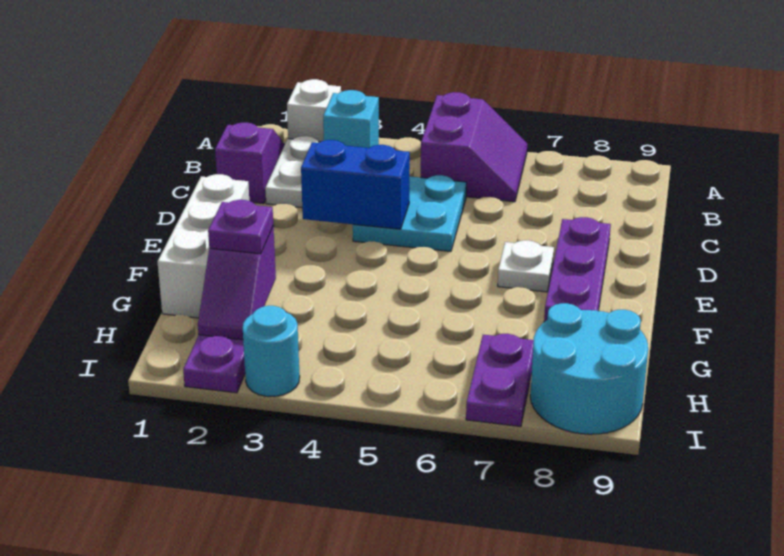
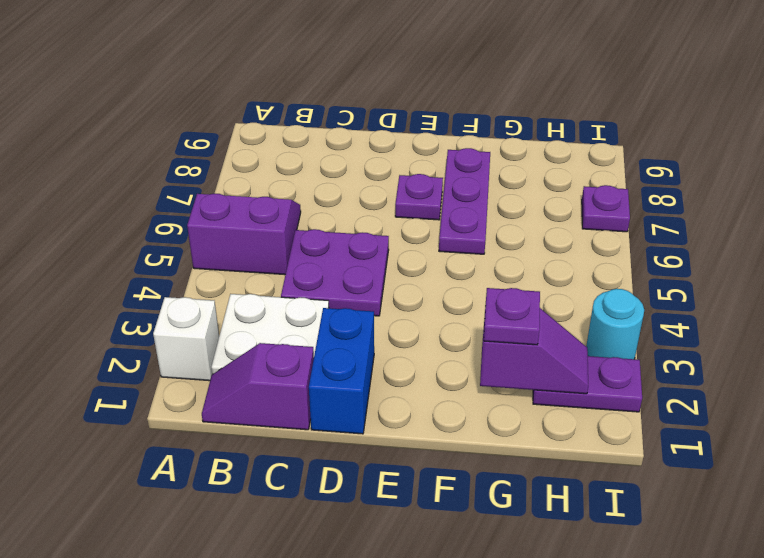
cyan 1x1 brick [323,90,379,148] -> none
cyan 2x2 plate [353,175,467,251] -> purple 2x2 plate [281,229,389,316]
blue 1x2 brick [301,140,410,229] -> blue 1x2 brick moved to [309,308,374,434]
purple 1x3 plate [544,217,611,322] -> purple 1x3 plate turned to [439,148,490,254]
white 1x3 brick [157,174,249,318] -> none
white 1x1 plate [498,240,554,292] -> purple 1x1 plate [395,174,443,220]
purple 1x2 plate [466,334,534,426] -> purple 1x1 plate [582,185,630,232]
cyan 2x2 round brick [530,303,648,434] -> none

